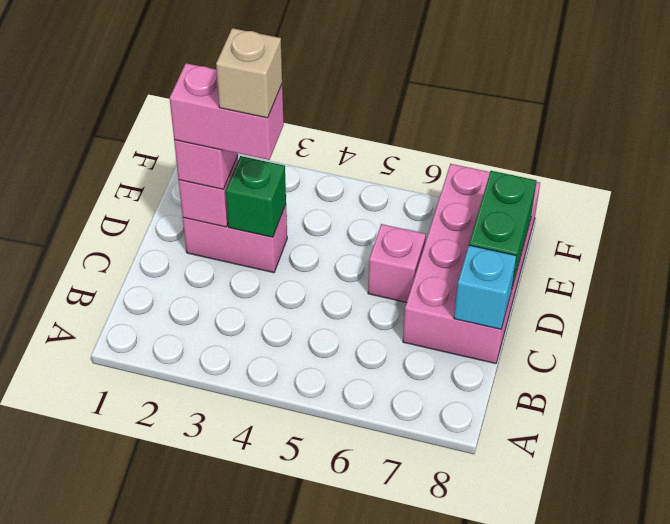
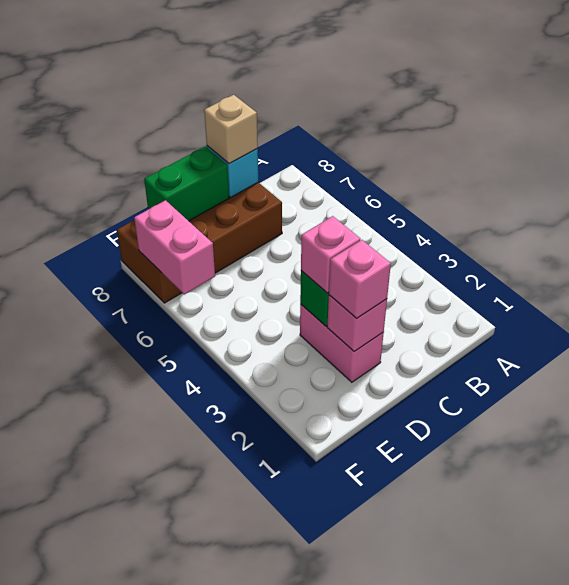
pink 2x4 brick [403,164,540,364] -> brown 2x4 brick [117,182,282,303]
pink 1x2 brick [170,63,284,160] -> pink 1x2 brick moved to [134,200,215,294]
tan 1x1 brick [216,28,282,118] -> tan 1x1 brick moved to [204,95,258,163]
pink 1x1 brick [368,224,426,303] -> pink 1x1 brick moved to [301,216,360,293]

